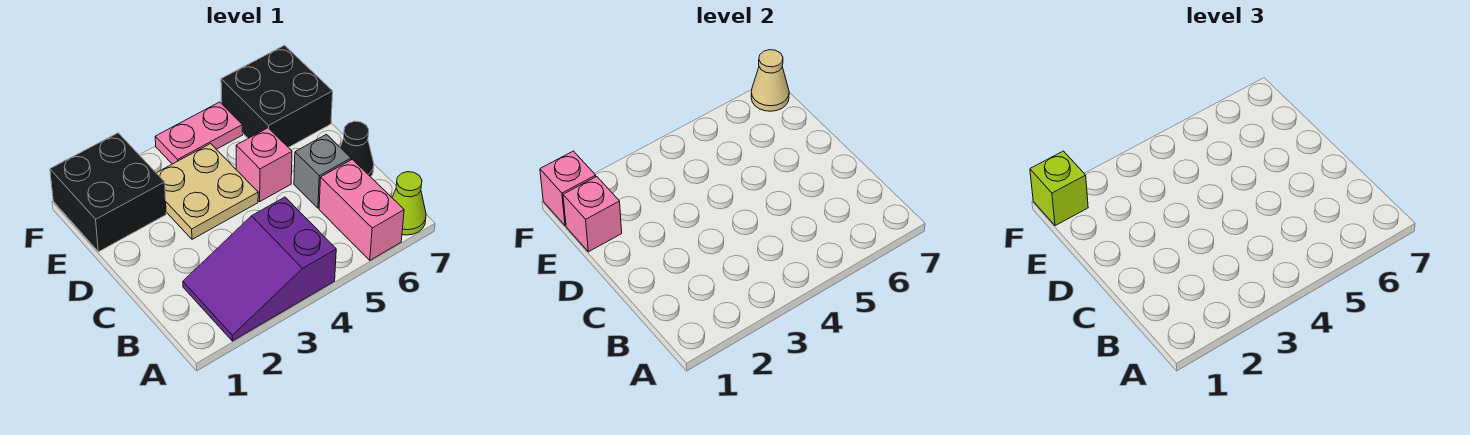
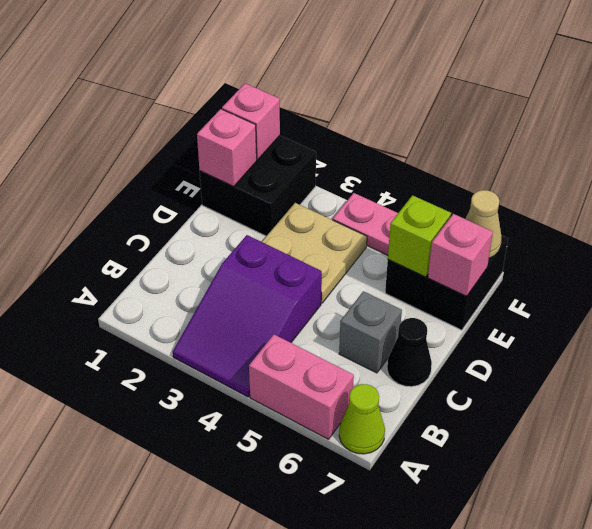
purple 2x3 slope [183,197,336,341] -> purple 2x3 slope turned to [173,235,322,397]
pink 1x2 brick [319,159,404,260] -> pink 1x2 brick turned to [249,335,354,439]
pink 1x1 brick [236,128,292,201] -> pink 1x1 brick moved to [428,214,493,296]
lime 1x1 brick [1030,151,1088,226] -> lime 1x1 brick moved to [388,195,451,277]

